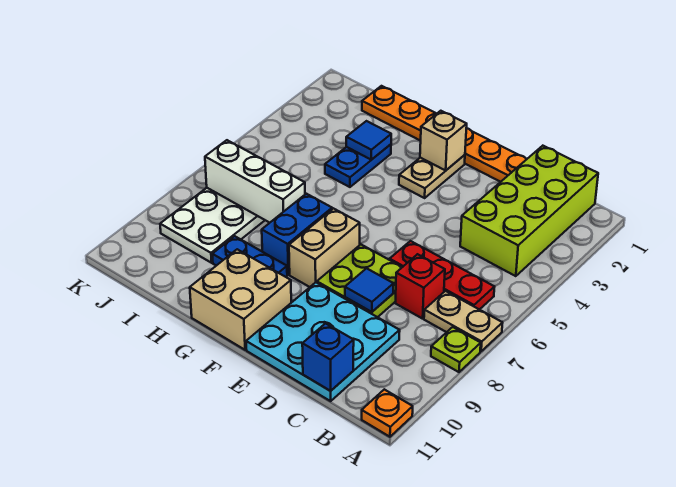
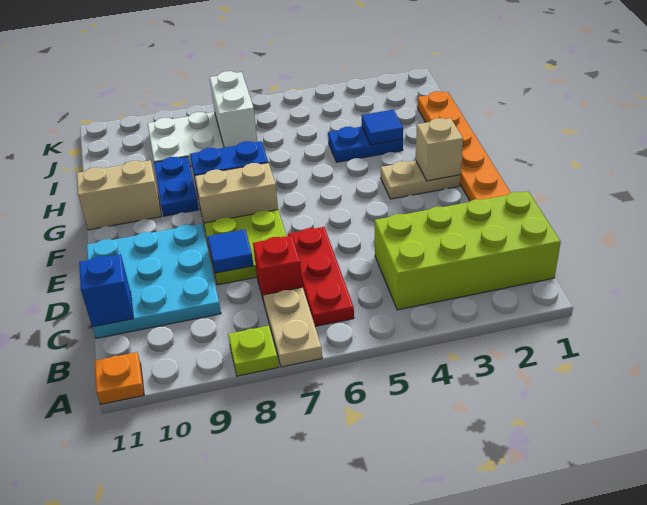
tan 2x2 brick [190,249,291,350] -> tan 1x2 brick [77,160,161,230]
white 1x3 brick [205,140,305,223] -> white 1x2 brick [210,71,257,148]

